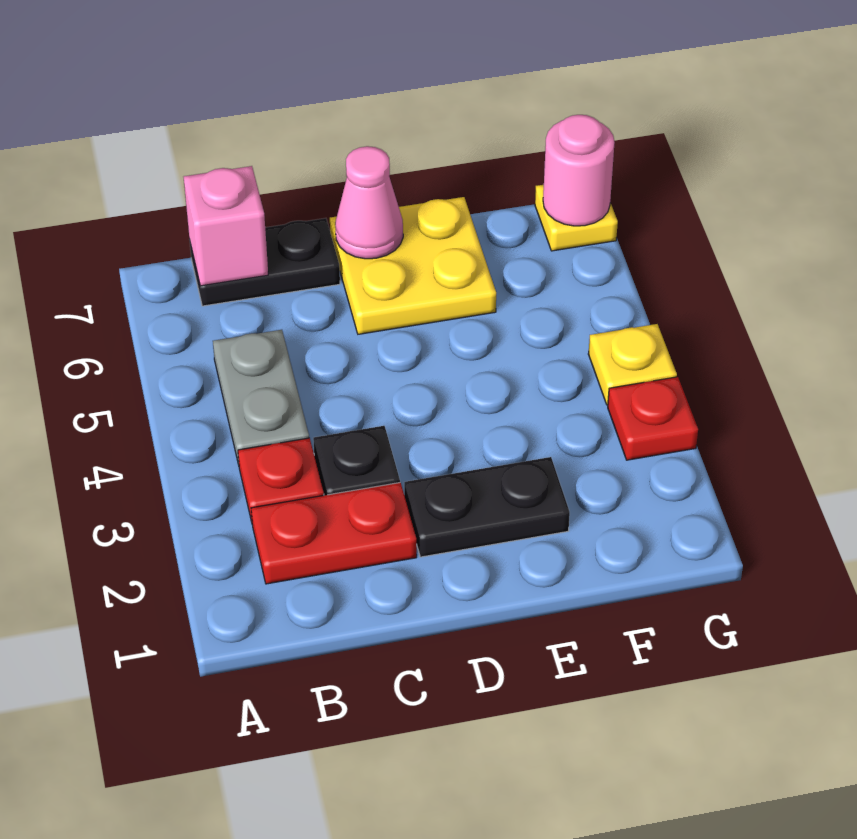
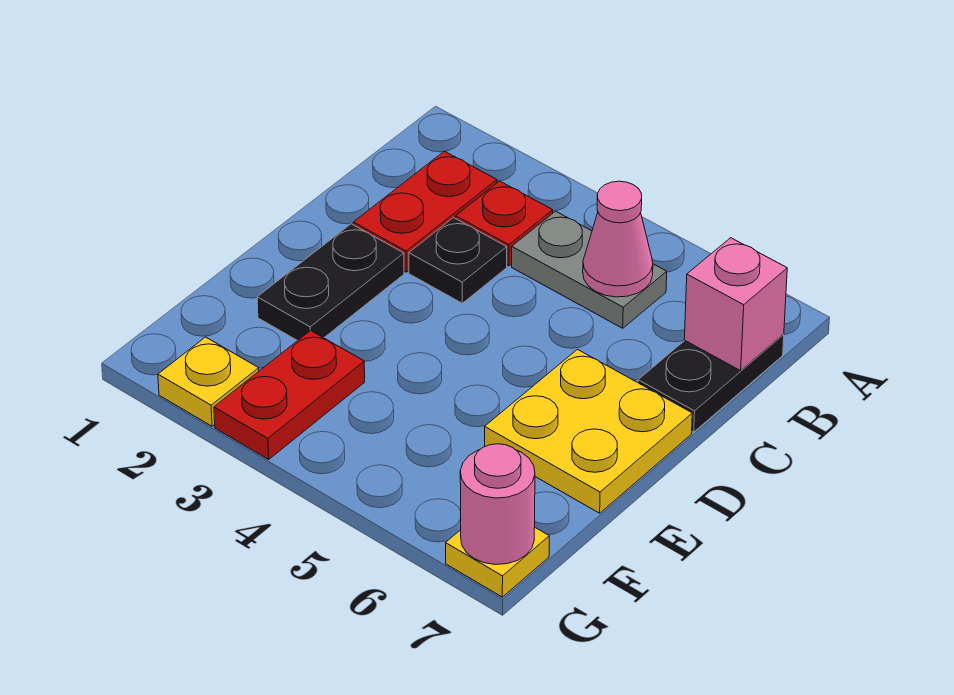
pink 1x1 cone [335,146,403,259] -> pink 1x1 cone moved to [583,181,653,297]
red 1x1 plate [608,377,698,460] -> red 1x2 plate [214,330,365,460]
yellow 1x1 plate [588,324,677,405] -> yellow 1x1 plate moved to [158,337,259,426]

